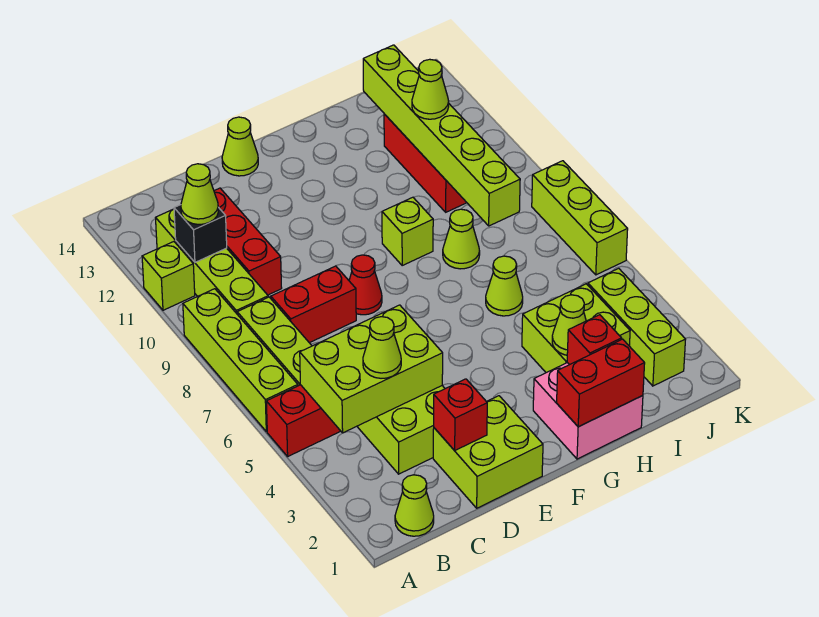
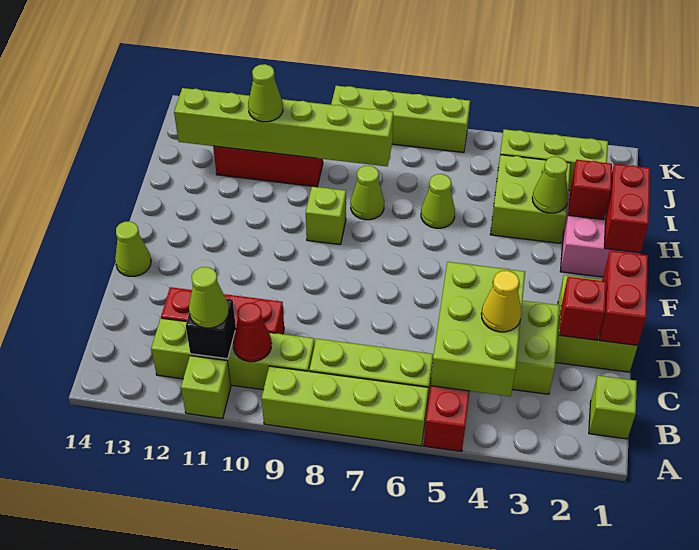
lime 1x1 cone [395,475,434,536] -> lime 1x1 brick [589,376,637,439]
lime 1x1 cone [363,317,401,378] -> yellow 1x1 cone [481,271,522,332]
red 1x2 brick [271,266,356,343] -> red 1x2 brick moved to [599,251,648,346]
red 1x1 cone [349,255,382,315] -> red 1x1 cone moved to [233,303,272,362]
lime 1x3 brick [532,161,628,275] -> lime 1x4 brick [331,86,470,152]

